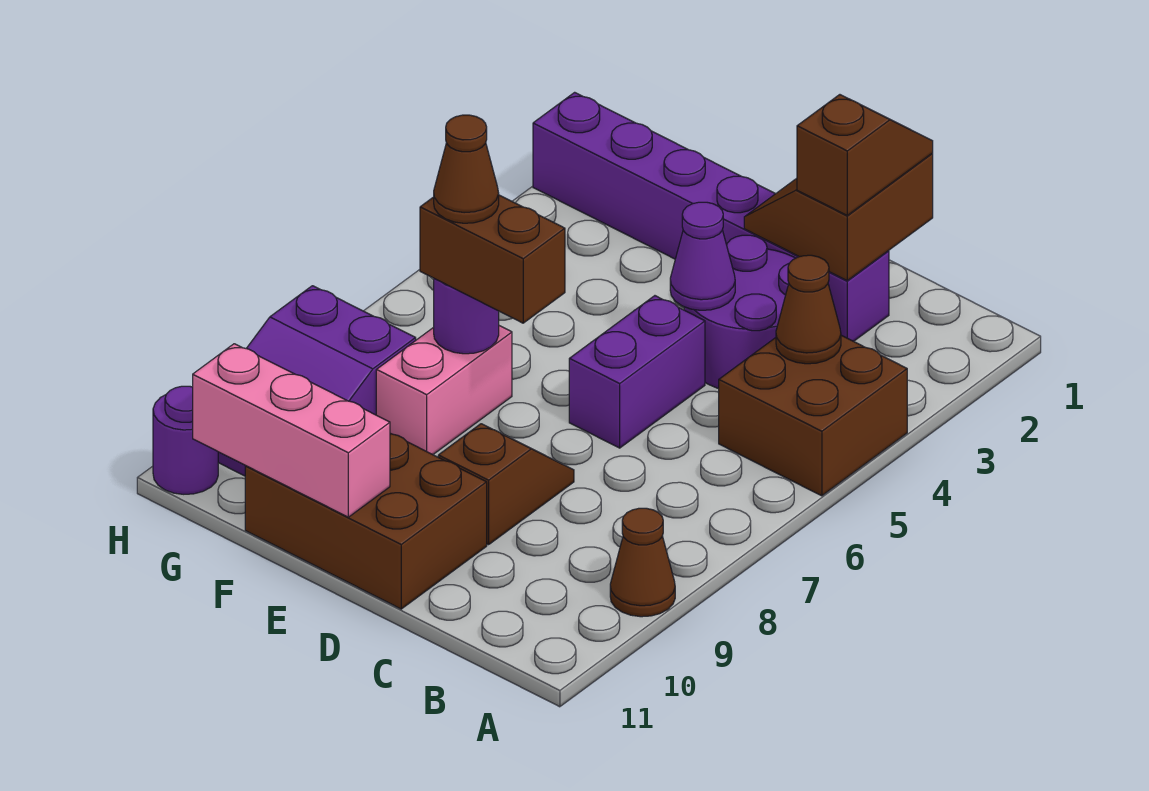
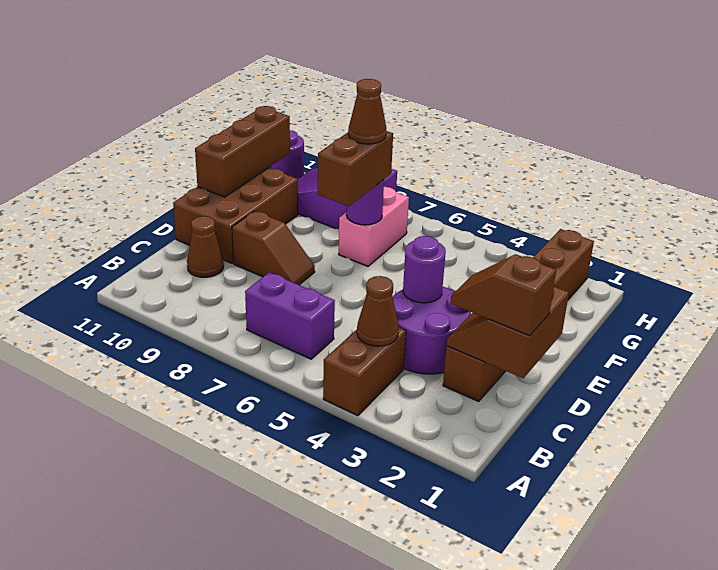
brown 2x2 brick [719,335,907,496] -> brown 1x2 brick [323,328,406,416]
brown 1x1 cone [610,508,675,617] -> brown 1x1 cone moved to [187,216,224,277]
brown 2x2 slope [744,154,933,281] -> brown 2x2 slope turned to [447,287,569,378]
brown 1x2 slope [797,95,933,215] -> brown 1x2 slope turned to [451,254,556,336]
purple 1x6 brick [533,92,889,341] -> brown 1x6 brick [443,229,594,401]
purple 1x1 cone [670,202,735,310] -> purple 1x1 round brick [403,236,446,303]
purple 1x2 brick [569,296,705,448] -> purple 1x2 brick moved to [245,272,335,359]
pink 1x3 brick [193,344,390,517] -> brown 1x3 brick [195,106,290,197]
pink 1x2 brick [376,326,512,455] -> pink 1x2 brick turned to [339,187,409,266]

